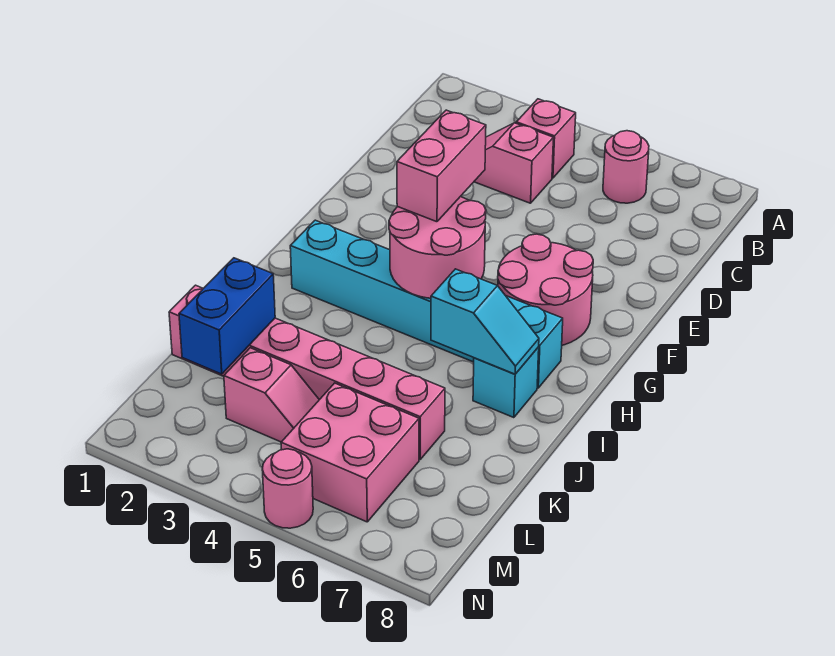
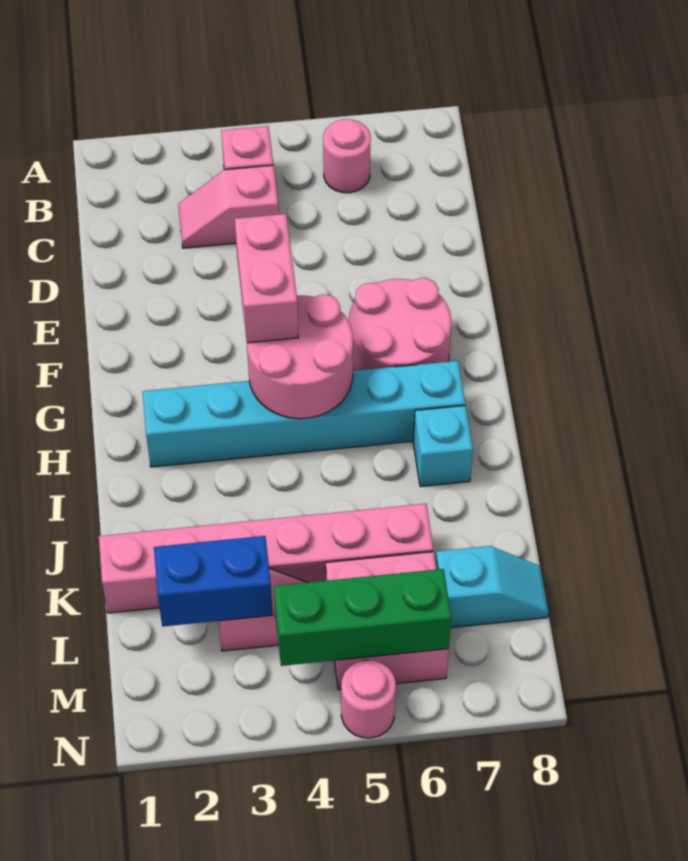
cyan 1x2 slope [431,269,539,374] -> cyan 1x2 slope moved to [436,546,549,628]
blue 1x2 brick [179,258,275,374] -> blue 1x2 brick turned to [154,536,273,627]
none -> green 1x3 brick [274,569,451,666]

